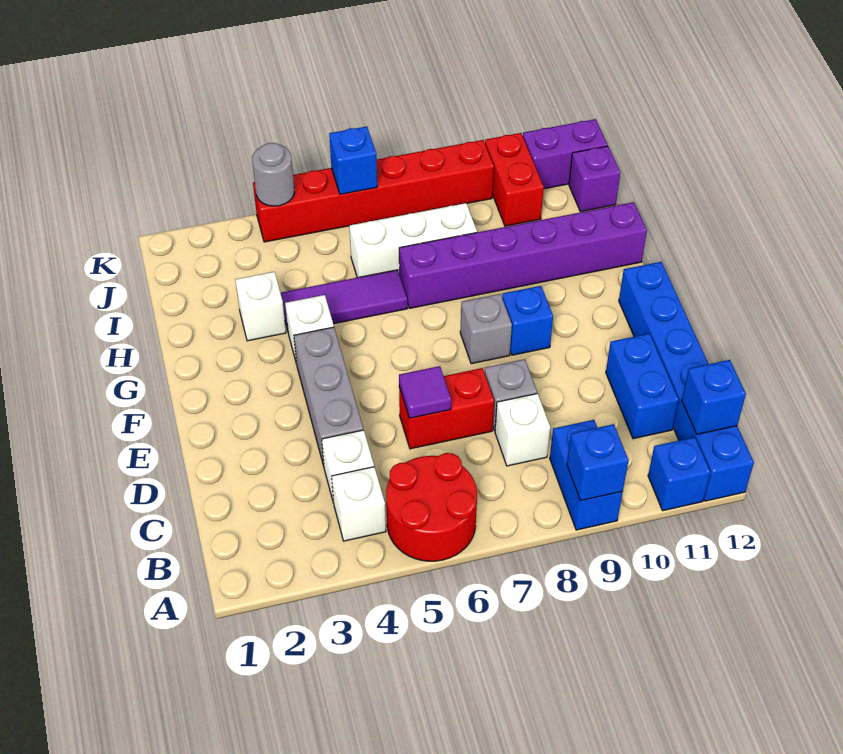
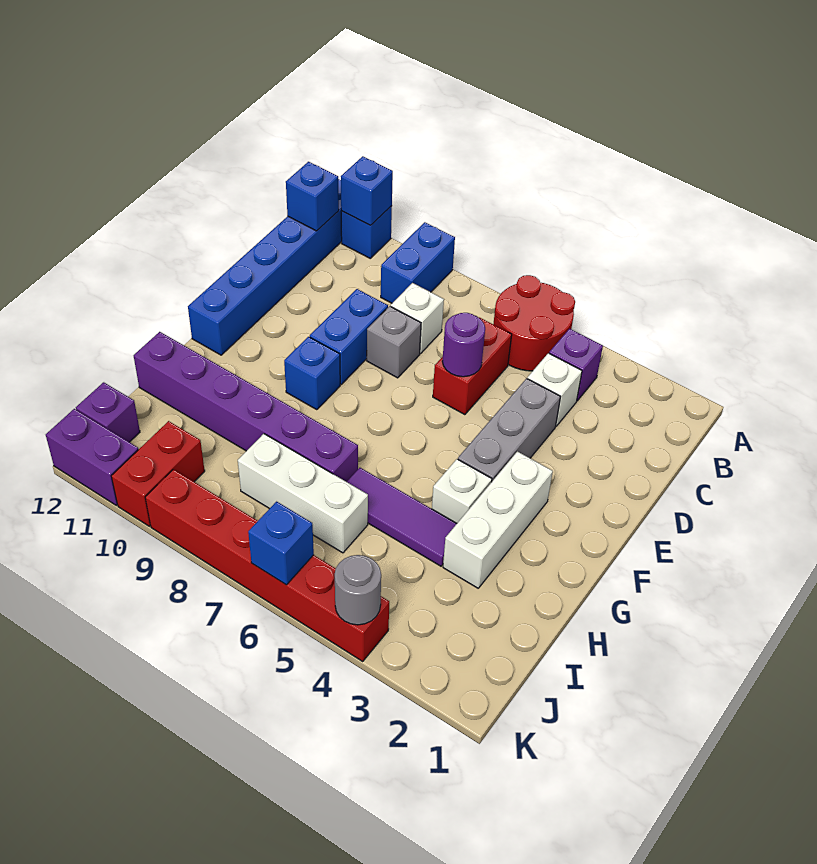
blue 1x1 brick [567,424,628,501] -> blue 1x1 brick moved to [341,156,393,225]
white 1x1 brick [332,467,386,541] -> purple 1x1 brick [549,329,603,401]
blue 1x2 brick [606,334,679,439] -> blue 1x2 brick moved to [310,289,388,384]
red 1x2 brick [399,368,494,449] -> red 1x2 brick turned to [433,317,512,415]
purple 1x1 tile [399,366,451,418] -> purple 1x1 round brick [442,313,485,377]
grey 1x1 brick [460,294,512,364] -> none
white 1x1 brick [235,272,286,341] -> white 1x3 brick [443,451,553,588]

